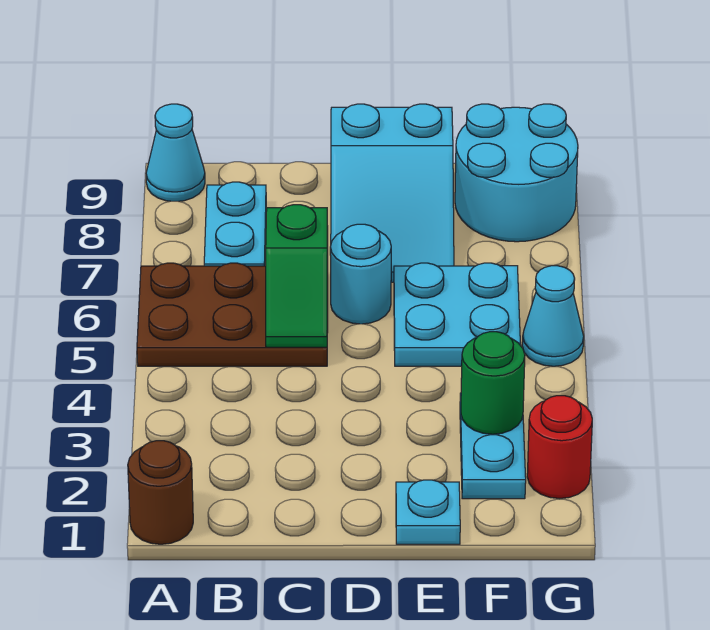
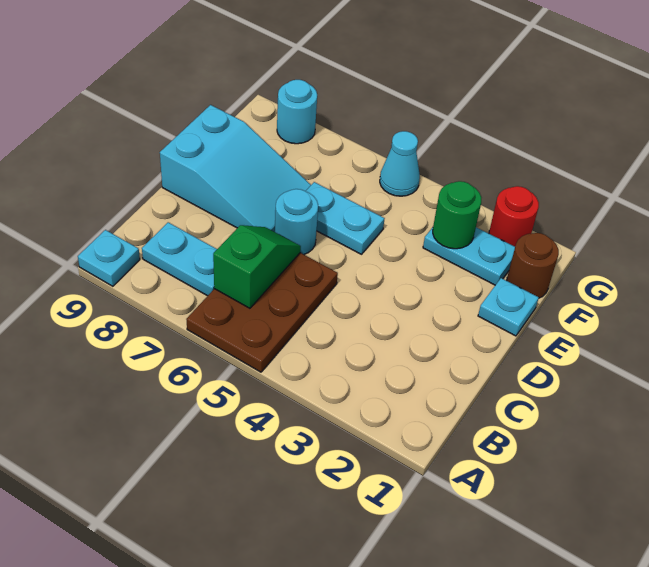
brown 1x1 round brick [128,441,193,544] -> brown 1x1 round brick moved to [507,233,559,298]
cyan 1x1 cone [146,104,205,201] -> cyan 1x1 plate [78,230,140,286]
green 1x2 slope [266,205,328,347] -> green 1x2 slope turned to [213,225,301,308]
cyan 2x2 plate [394,263,520,366] -> cyan 1x2 plate [306,182,385,254]
cyan 2x2 round brick [455,104,578,242] -> cyan 1x1 round brick [277,80,317,144]

